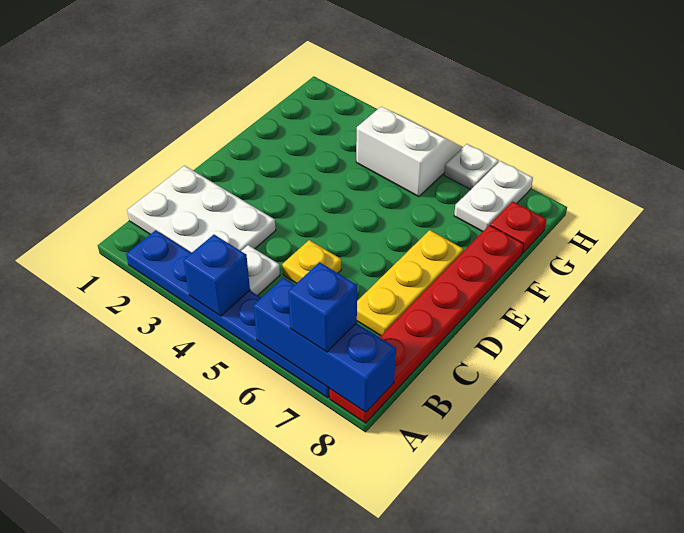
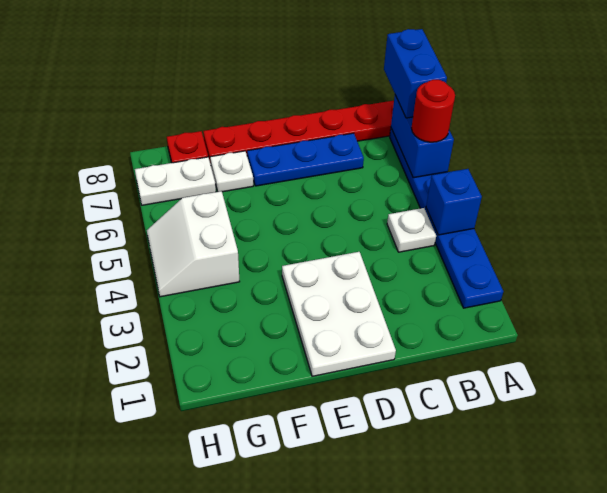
blue 1x3 brick [254,278,396,412] -> blue 1x2 brick [391,95,454,178]
none -> red 1x1 round brick [412,80,455,142]
blue 1x1 brick [288,262,357,352] -> blue 1x2 brick [384,29,447,118]
white 2x3 plate [127,166,276,253] -> white 2x3 plate moved to [282,252,396,376]
yellow 1x1 plate [282,240,341,283] -> none
yellow 1x3 plate [357,230,463,336] -> blue 1x3 plate [247,133,364,186]
white 1x1 plate [444,144,499,190] -> white 1x1 plate moved to [210,151,253,192]

